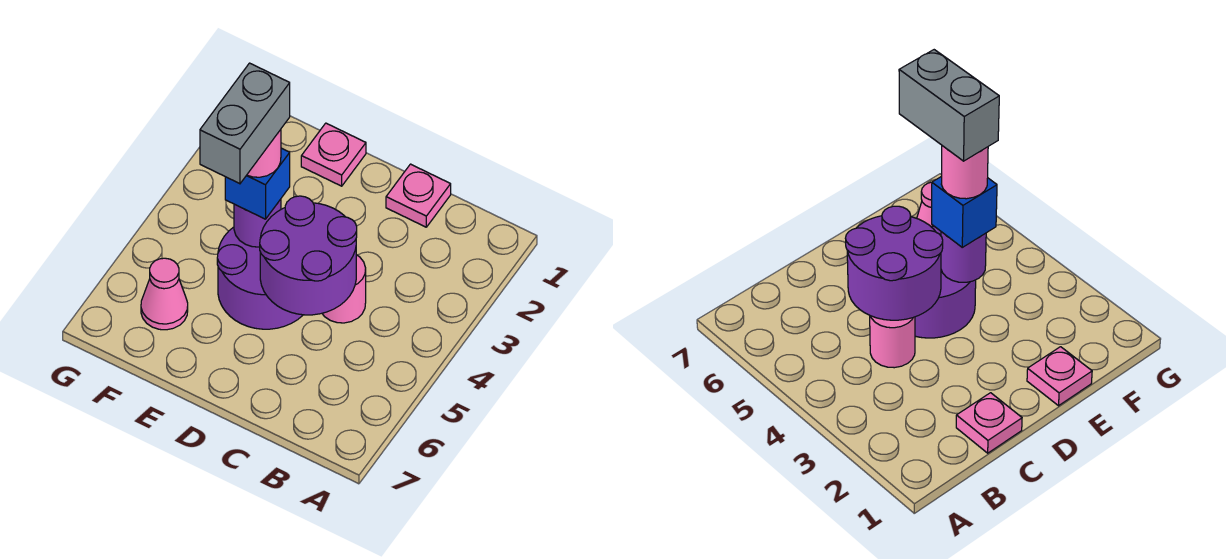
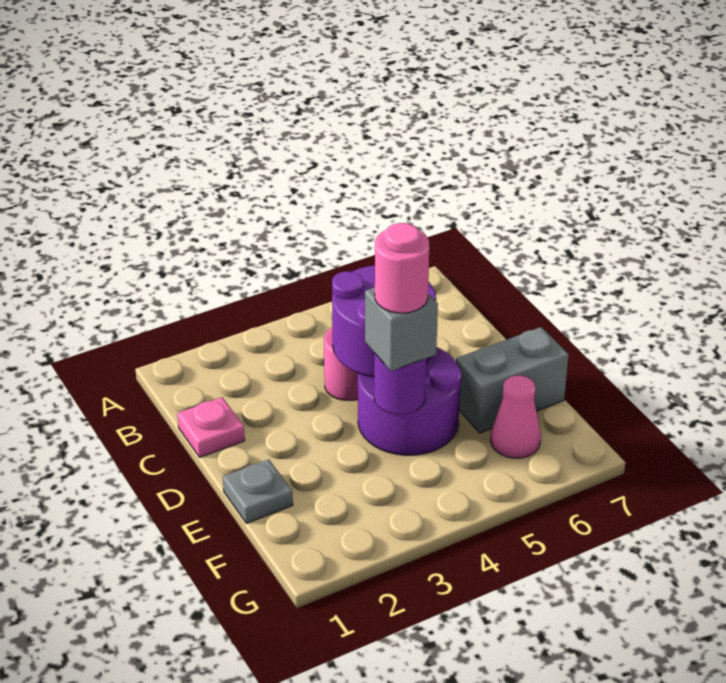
pink 1x1 plate [301,123,366,186] -> grey 1x1 plate [223,459,293,523]
blue 1x1 brick [225,148,290,219] -> grey 1x1 brick [365,287,438,371]
grey 1x2 brick [200,63,290,184] -> grey 1x2 brick moved to [456,327,569,433]

